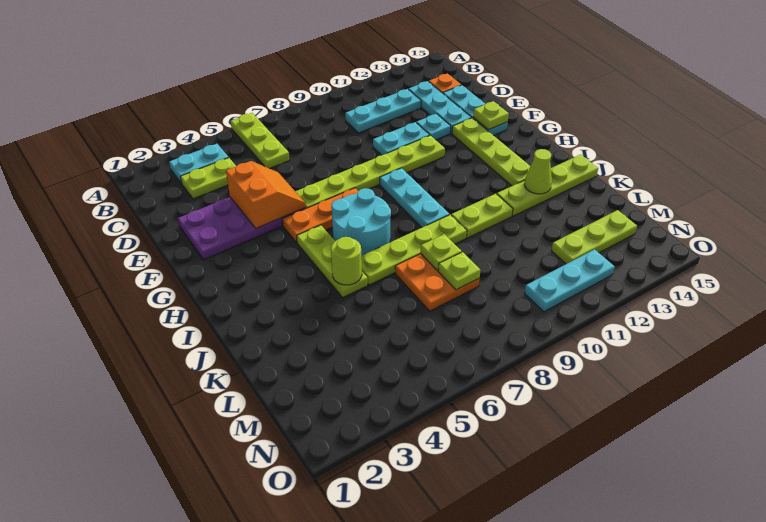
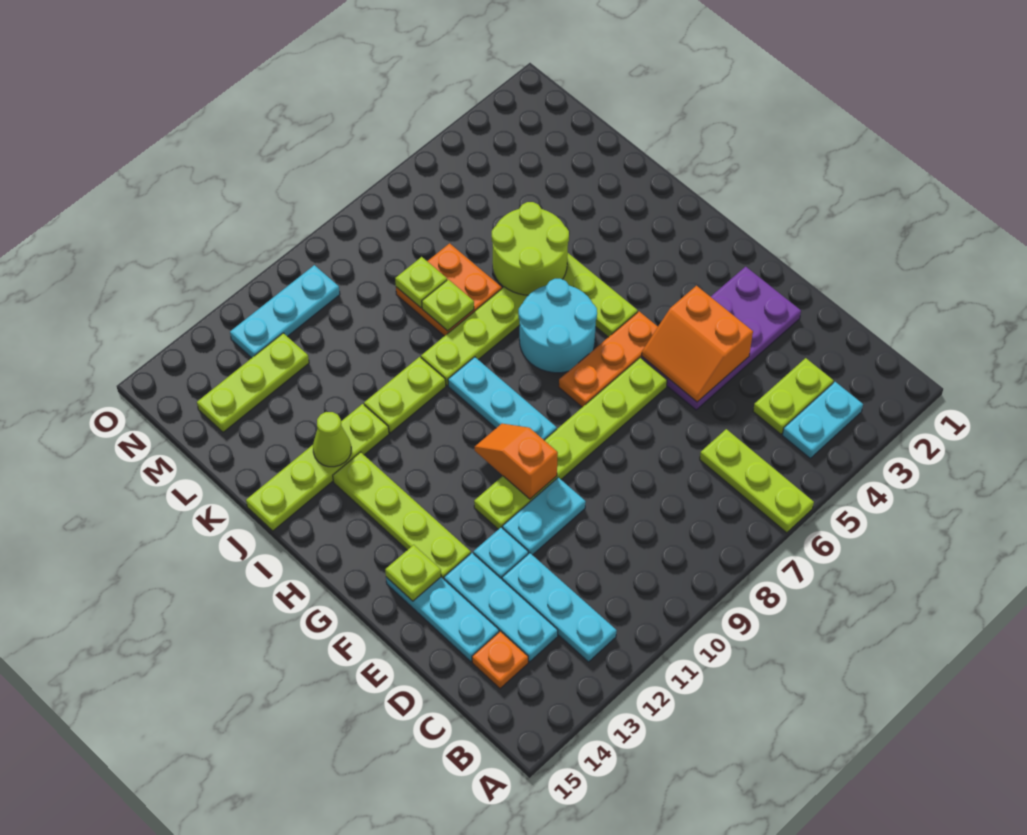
cyan 1x3 plate [345,89,421,133] -> cyan 1x3 plate turned to [502,553,617,662]
none -> orange 1x2 slope [475,424,558,499]
lime 1x1 round brick [331,237,362,285] -> lime 2x2 round brick [492,202,569,295]

